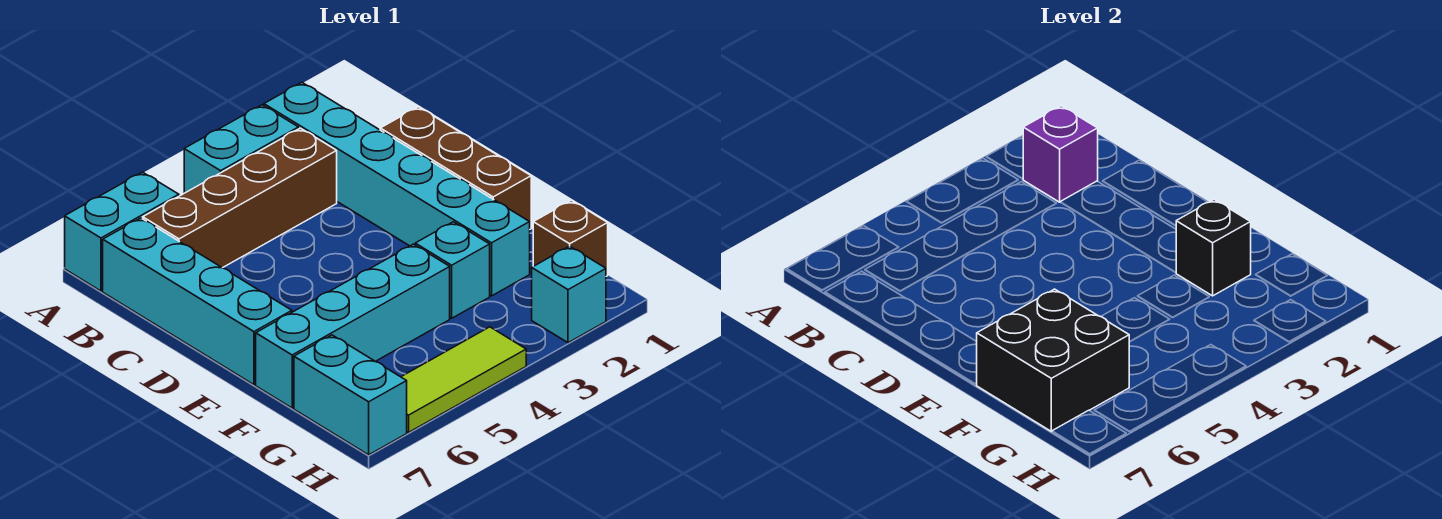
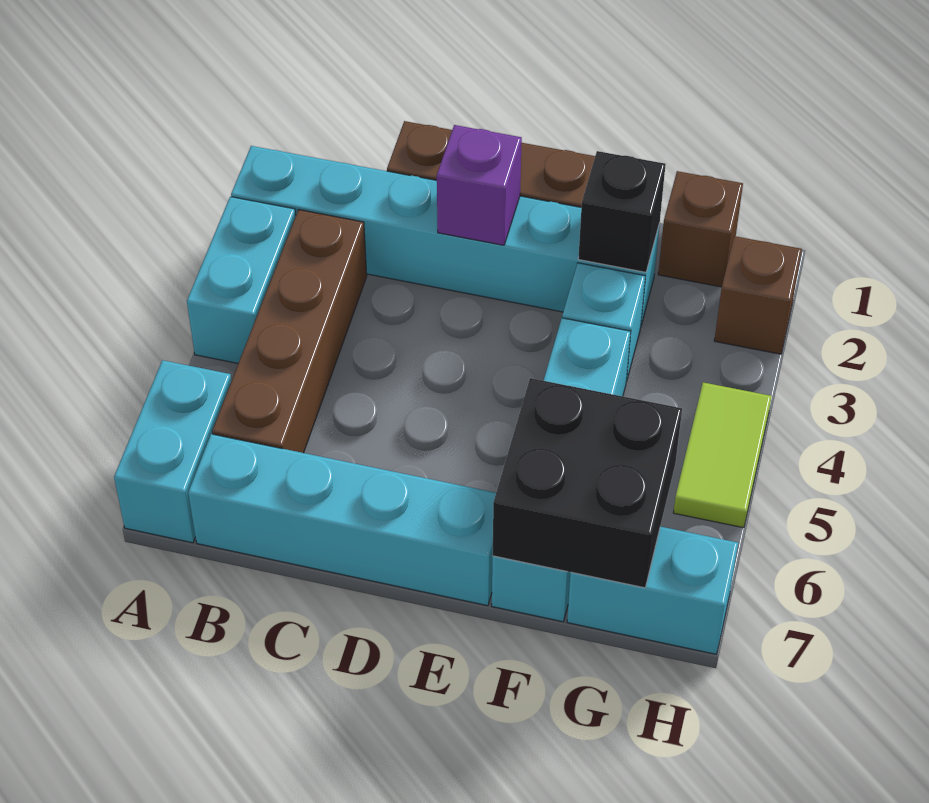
purple 1x1 brick [1023,106,1098,202] -> purple 1x1 brick moved to [437,125,522,245]
cyan 1x1 brick [532,246,606,343] -> brown 1x1 brick [714,236,802,354]
lime 1x3 tile [401,327,526,432] -> lime 1x2 tile [673,382,772,528]

